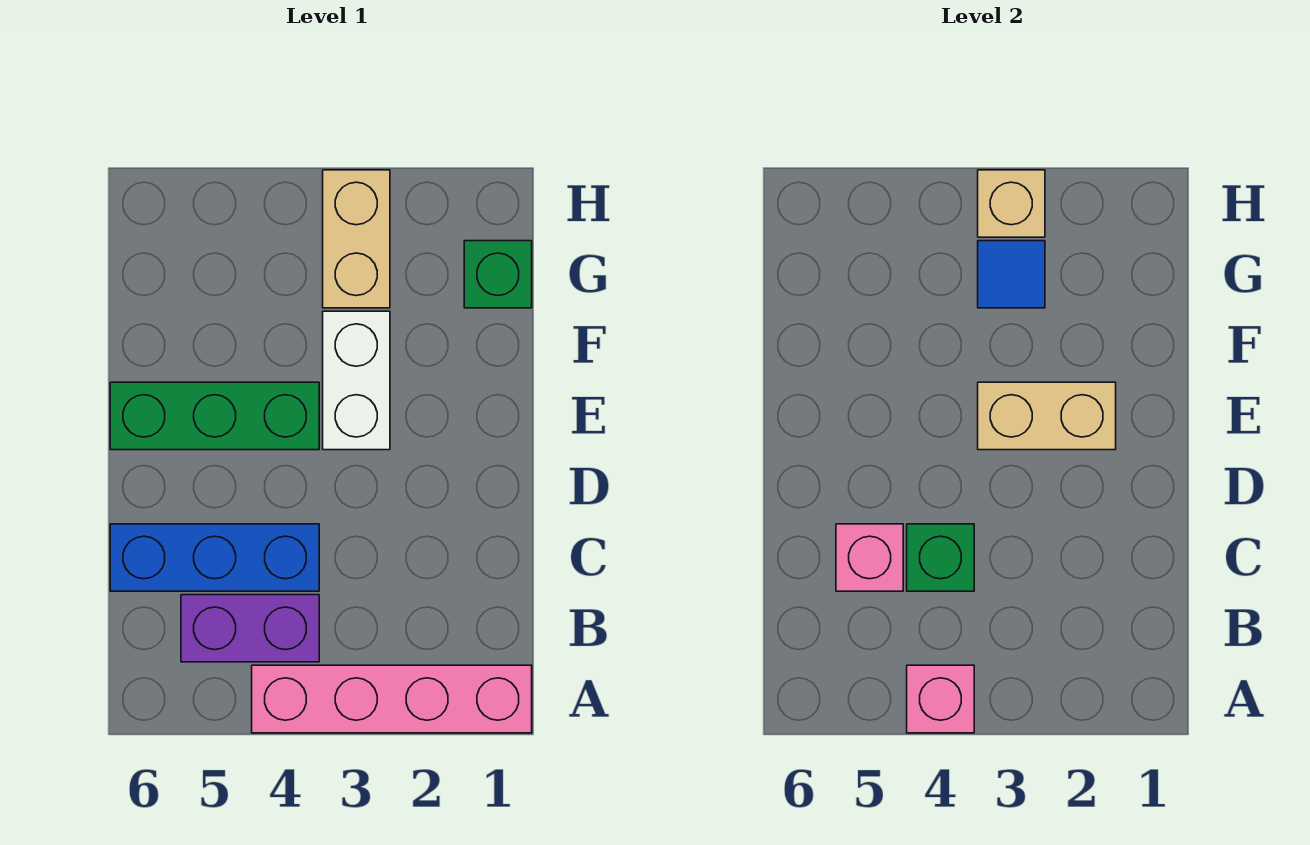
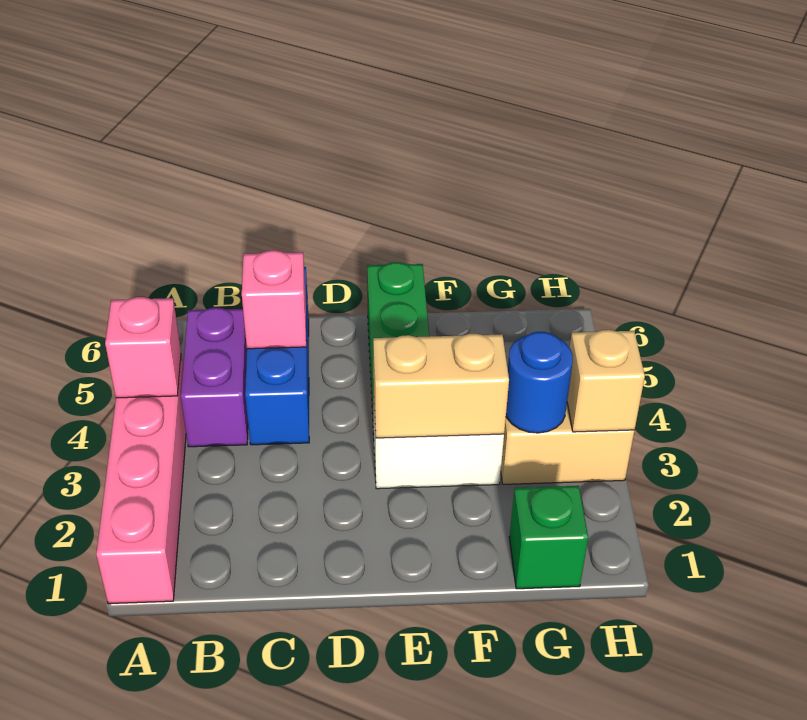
green 1x1 brick [907,524,974,591] -> none
tan 1x2 brick [978,382,1116,450] -> tan 1x2 brick turned to [373,334,509,438]
blue 1x1 tile [978,241,1045,308] -> blue 1x1 round brick [506,332,573,433]

